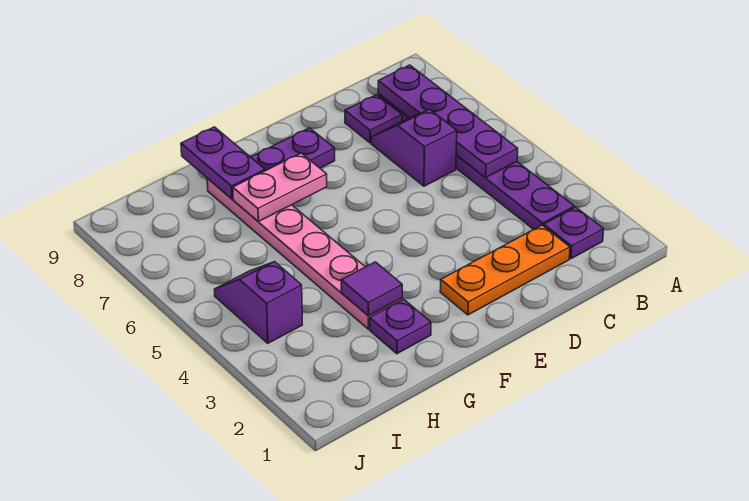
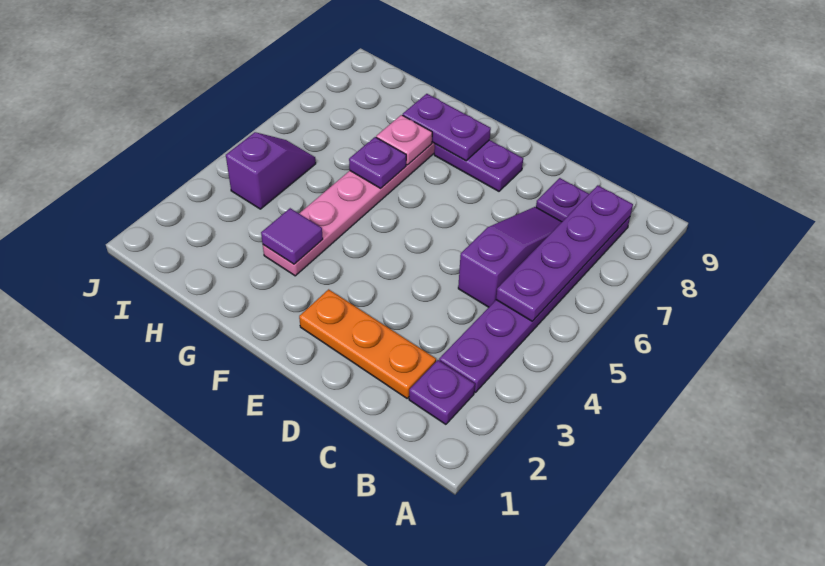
purple 1x2 slope [371,109,457,186] -> purple 1x3 slope [458,207,561,307]
pink 1x2 plate [233,153,327,221] -> pink 1x1 plate [376,115,432,165]
purple 1x1 plate [370,299,431,354] -> purple 1x1 plate moved to [349,137,406,188]
purple 1x2 plate [181,127,265,199] -> purple 1x2 plate turned to [403,94,491,161]

